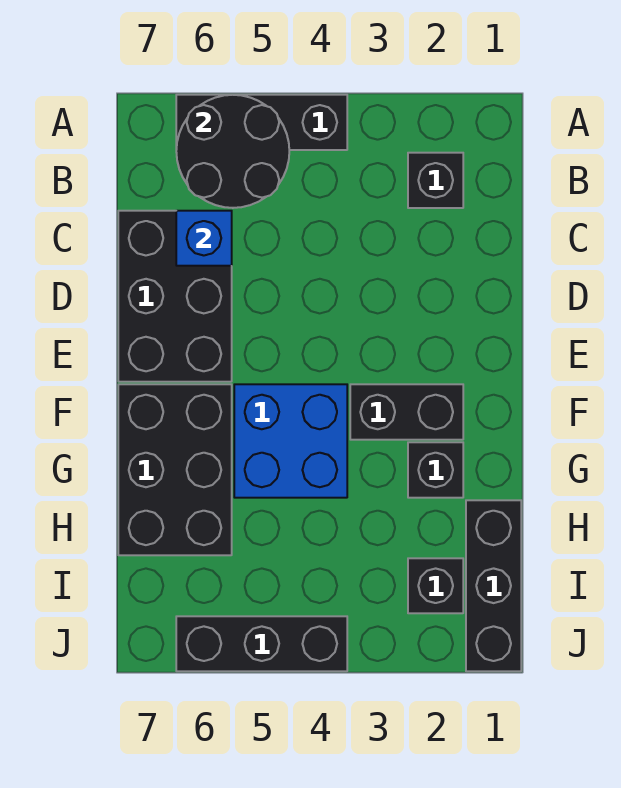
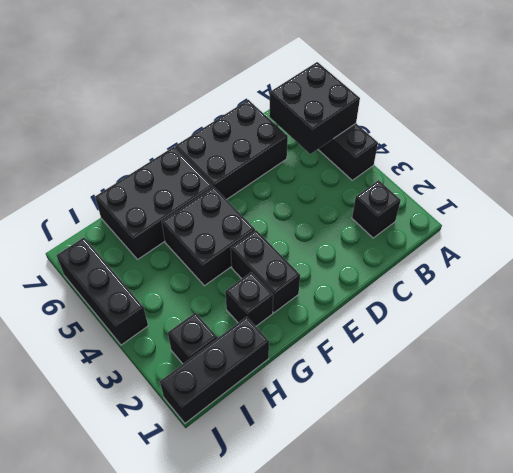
black 2x2 round brick [176,95,289,208] -> black 2x2 brick [269,62,360,154]
blue 1x1 brick [176,211,232,266] -> none
blue 2x2 brick [234,384,347,498] -> black 2x2 brick [162,187,255,286]

